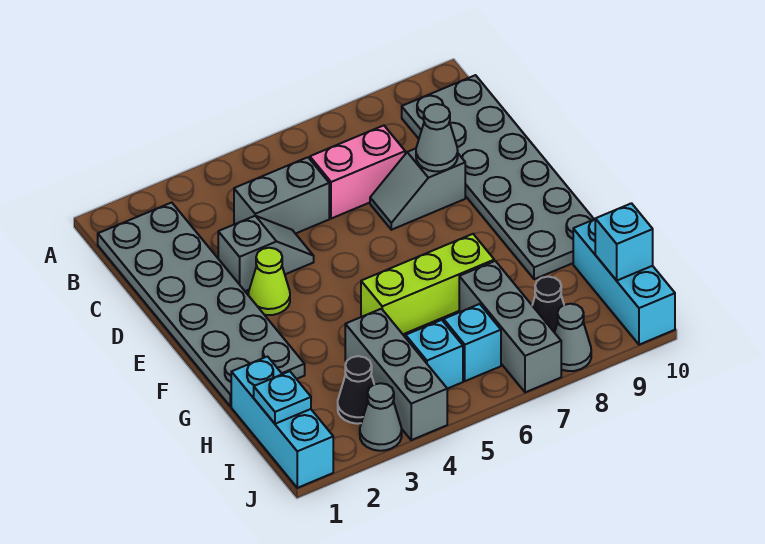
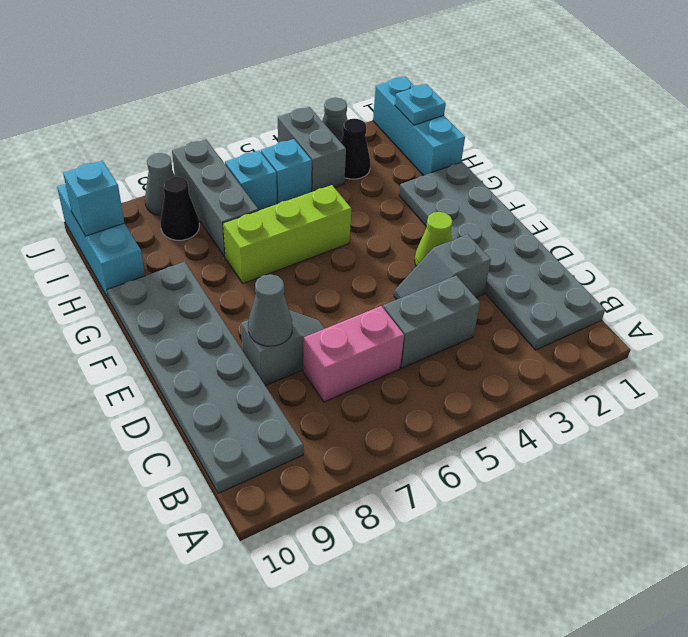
grey 1x3 brick [345,309,447,440] -> grey 1x2 brick [278,107,346,192]

